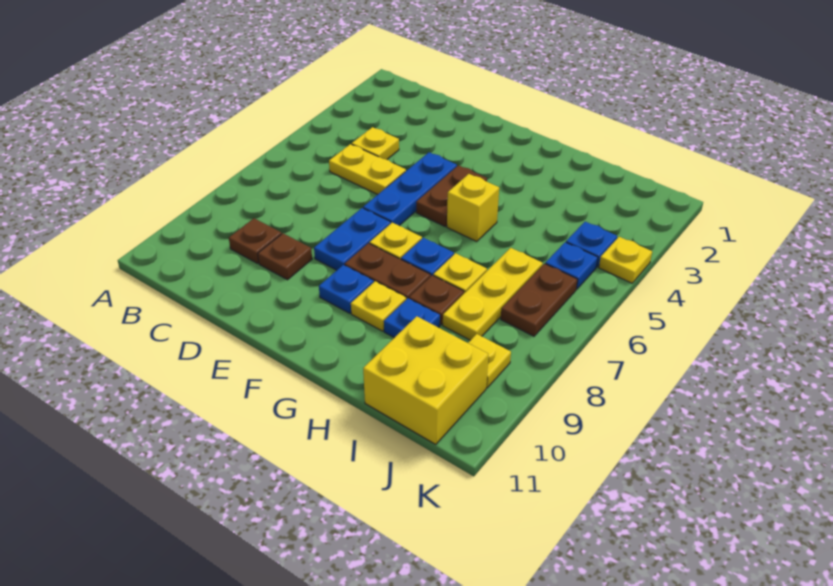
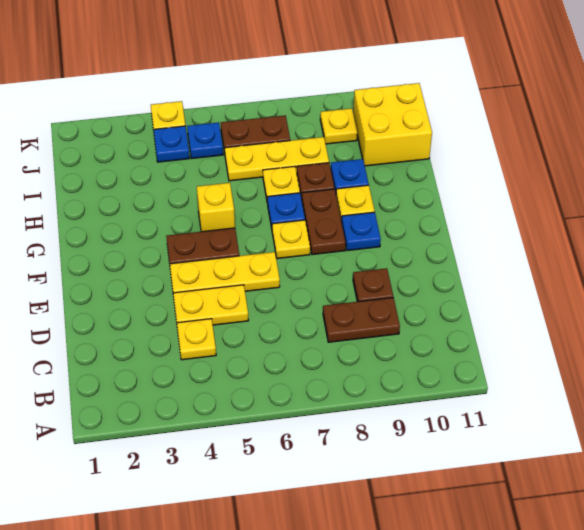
yellow 1x2 plate [329,144,406,194] -> yellow 1x2 plate turned to [173,285,249,325]
brown 1x1 plate [229,218,282,263] -> brown 1x2 plate [323,298,400,342]
blue 1x3 plate [363,152,457,226] -> yellow 1x3 plate [170,252,280,293]
blue 1x2 plate [314,208,391,270] -> none

